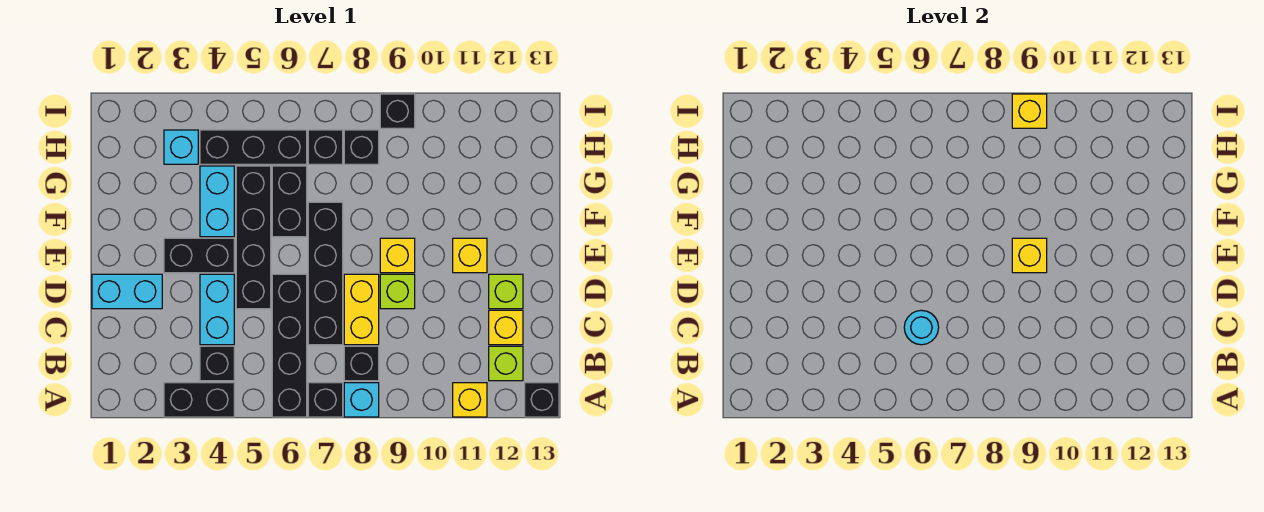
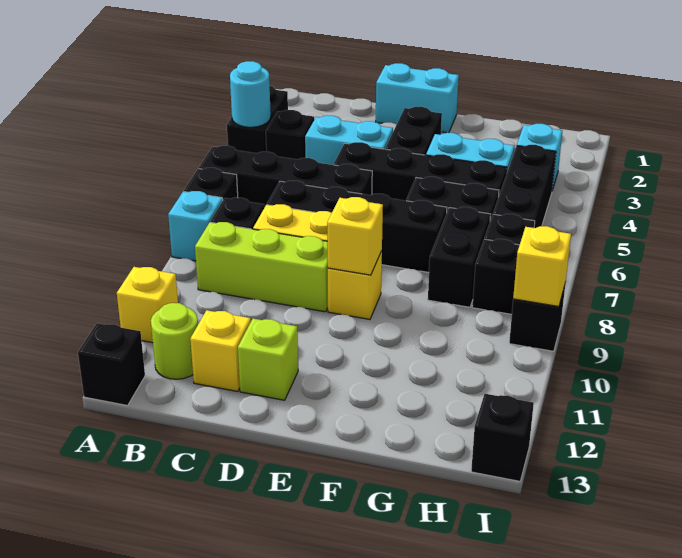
lime 1x1 brick [489,346,523,381] -> lime 1x1 round brick [151,303,198,379]
cyan 1x1 round brick [904,310,939,345] -> cyan 1x1 round brick moved to [230,61,271,127]
cyan 1x2 brick [92,274,162,309] -> cyan 1x2 brick turned to [376,63,459,133]
lime 1x1 brick [380,274,415,309] -> lime 1x3 brick [195,222,328,312]
yellow 1x1 brick [453,238,487,273] -> none
none -> black 1x2 brick [428,207,491,307]
none -> black 1x1 brick [471,394,534,481]

